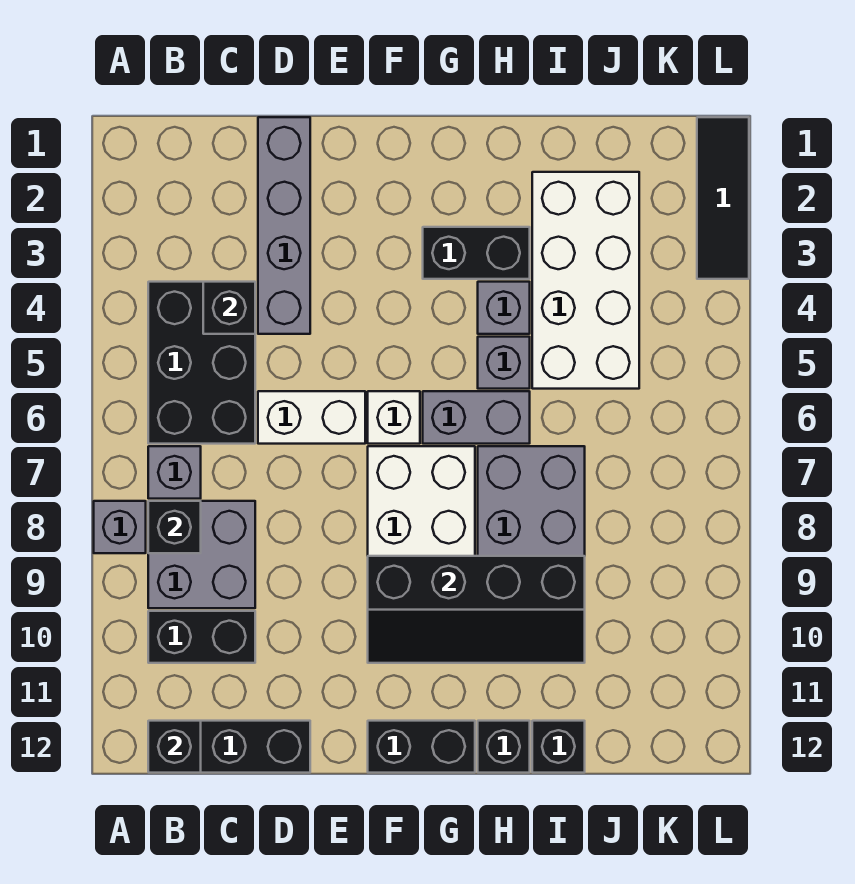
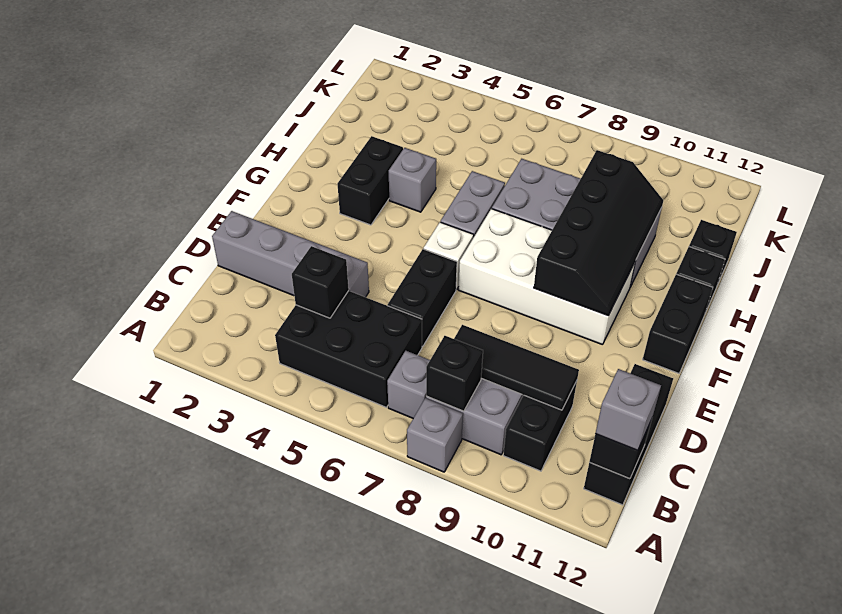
white 1x2 brick [258,391,365,444] -> black 1x2 brick [388,249,457,346]
grey 1x1 brick [478,337,530,389] -> grey 1x1 brick moved to [596,369,661,451]
white 2x4 brick [532,172,639,389] -> none
black 1x3 tile [697,117,749,279] -> black 1x3 tile moved to [454,325,579,410]

